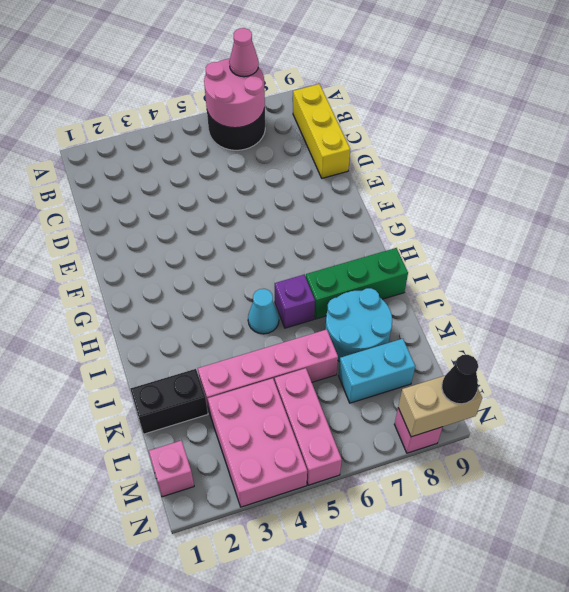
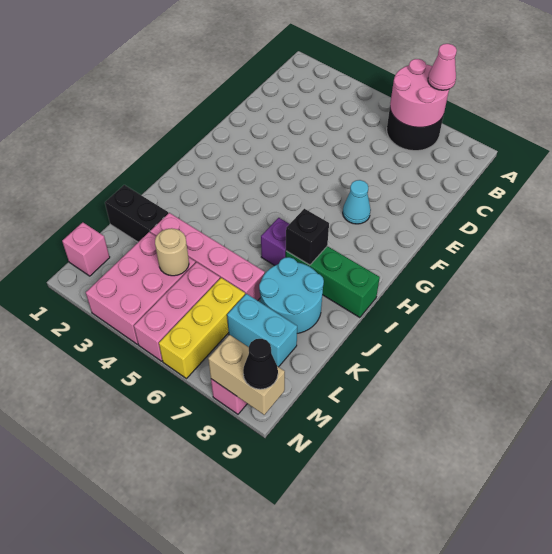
yellow 1x3 brick [293,84,350,178] -> yellow 1x3 brick moved to [159,278,245,379]
cyan 1x1 cone [248,289,279,334] -> cyan 1x1 cone moved to [343,180,371,224]
none -> black 1x1 brick [286,209,329,265]
none -> tan 1x1 round brick [155,228,189,276]

